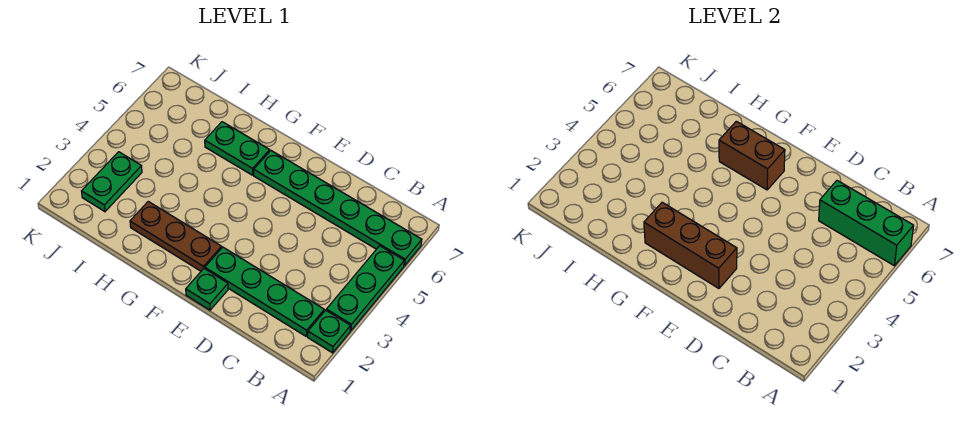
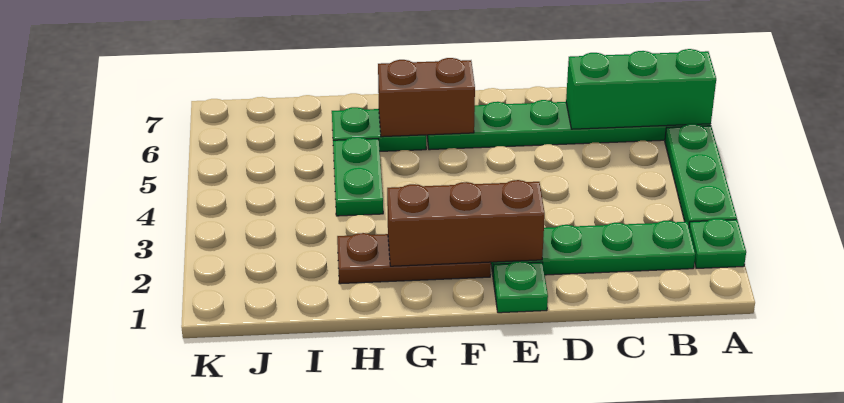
green 1x2 plate [82,152,142,212] -> green 1x2 plate moved to [333,137,383,216]

